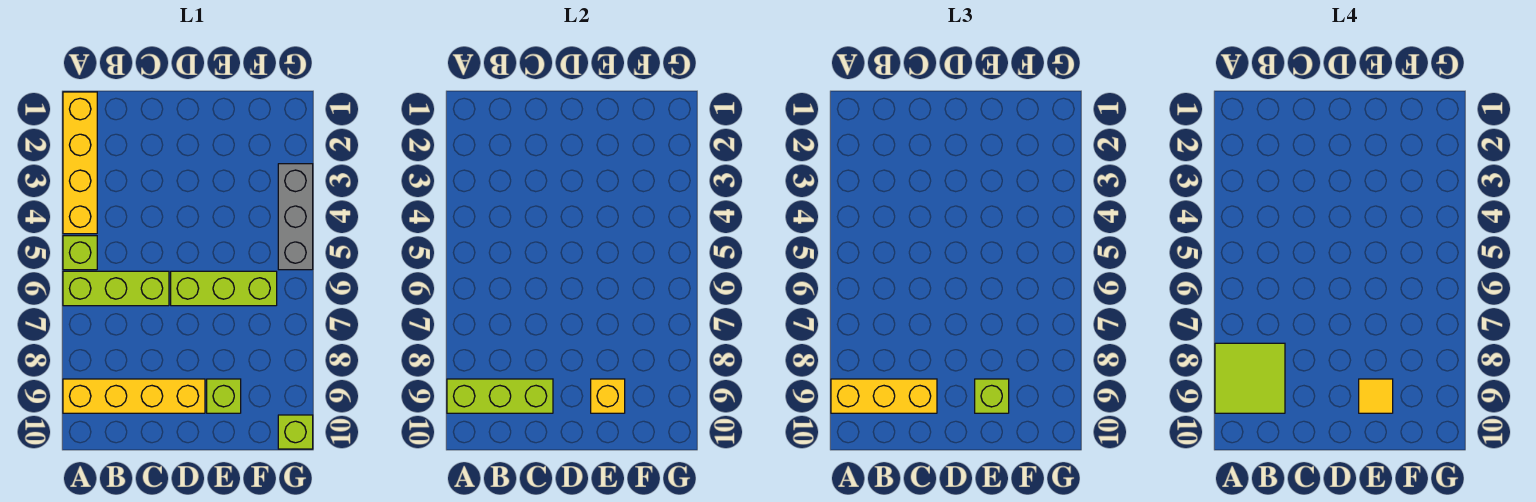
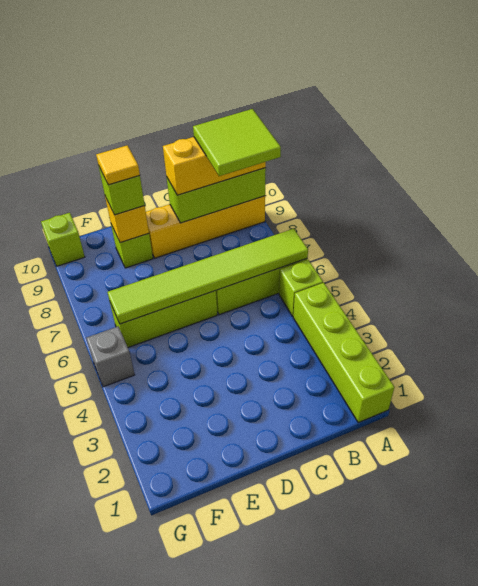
yellow 1x4 brick [63,92,97,234] -> lime 1x4 brick [293,283,394,423]
none -> lime 1x6 tile [107,229,308,324]
grey 1x3 brick [278,164,313,270] -> grey 1x1 brick [86,326,135,387]

